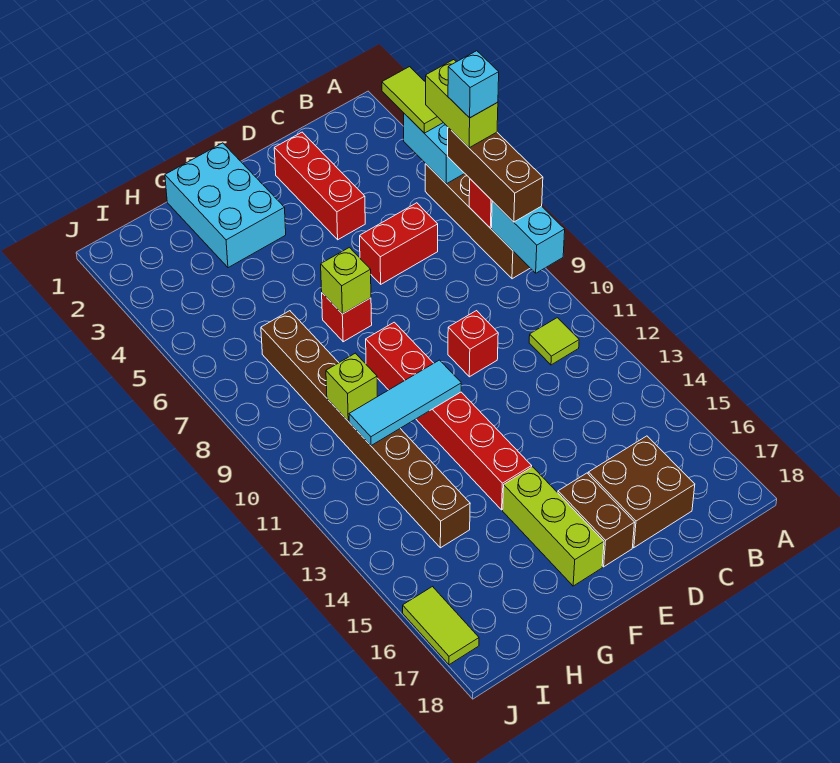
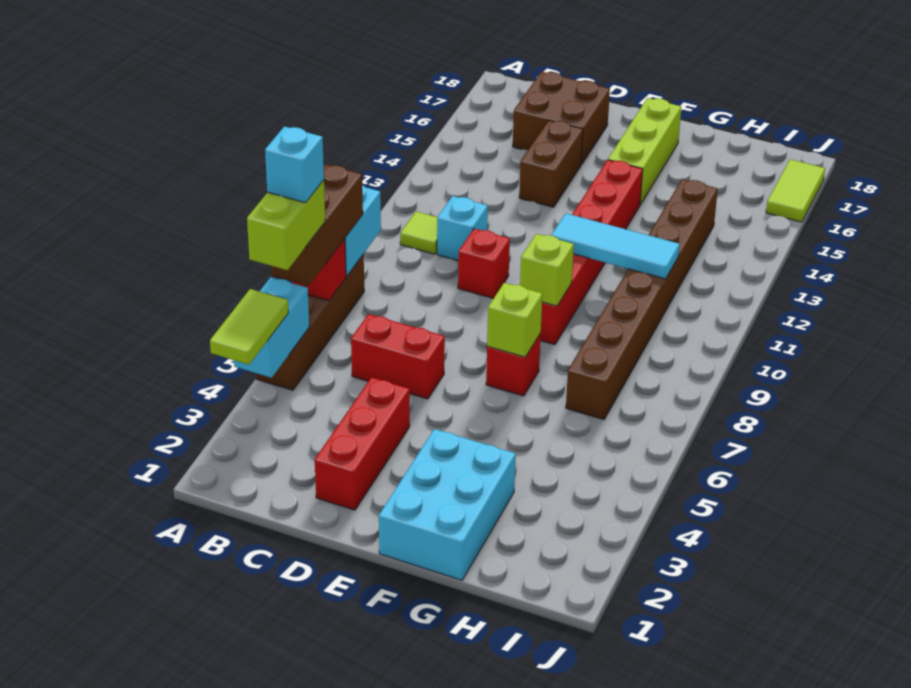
none -> cyan 1x1 brick [437,196,488,261]
brown 1x2 brick [558,473,635,567] -> brown 1x2 brick moved to [519,120,583,207]
lime 1x1 brick [326,353,377,421] -> lime 1x1 brick moved to [520,234,574,306]

